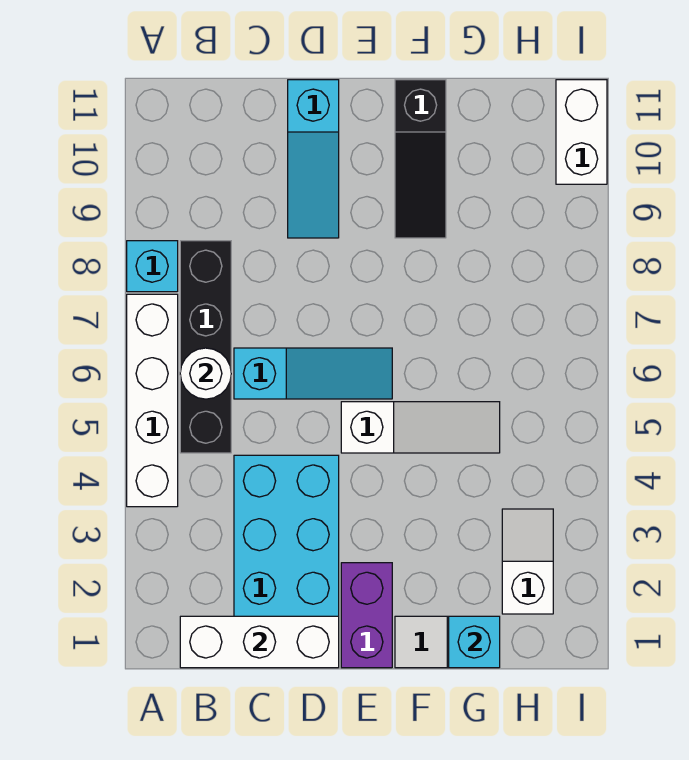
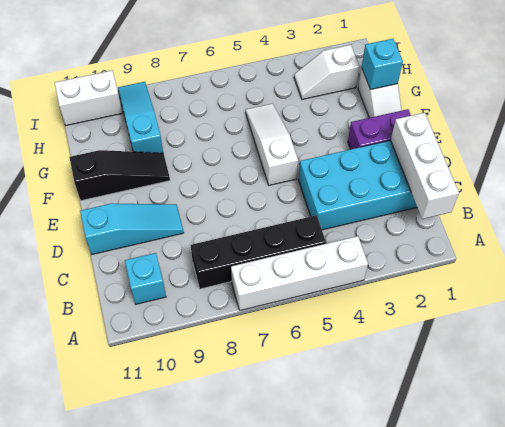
cyan 1x1 brick [127,241,178,292] -> cyan 1x1 brick moved to [125,253,166,304]
white 1x1 round brick [180,348,231,399] -> none
cyan 1x3 slope [234,348,392,399] -> cyan 1x3 slope moved to [118,82,163,153]

